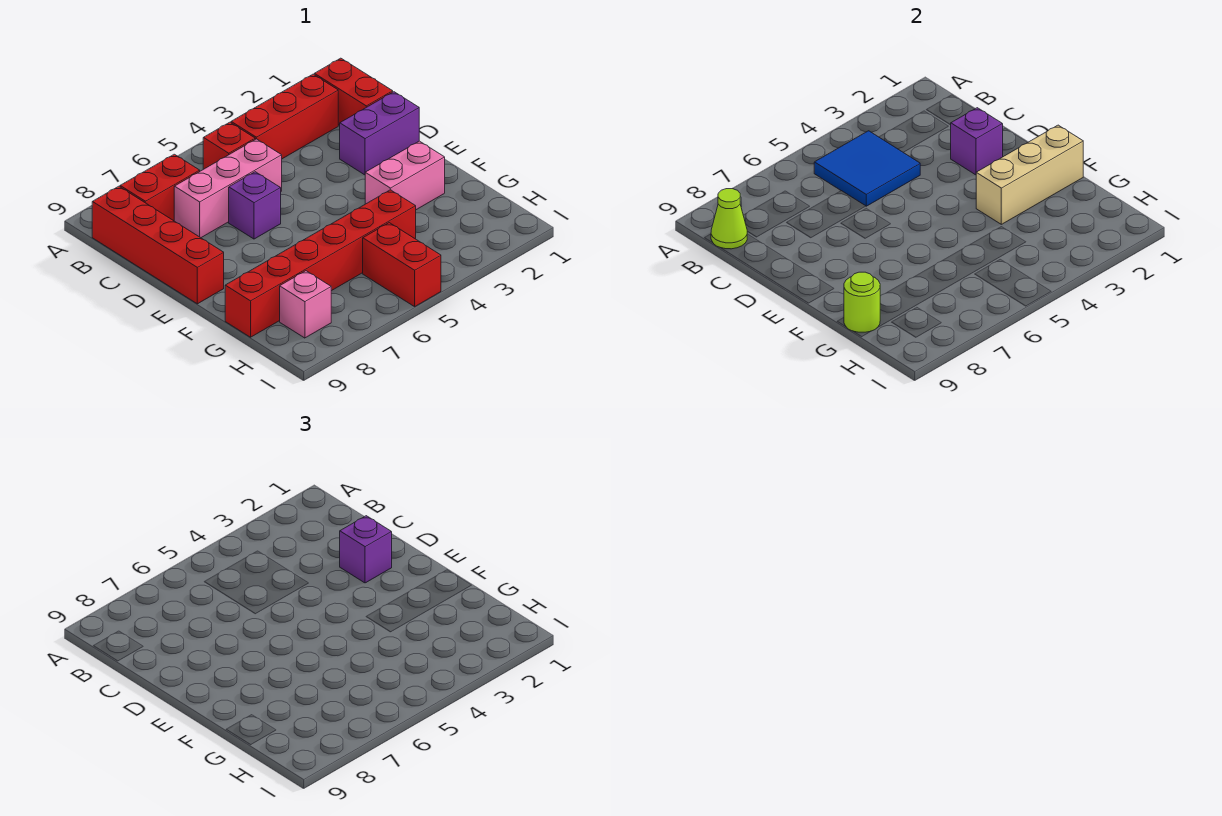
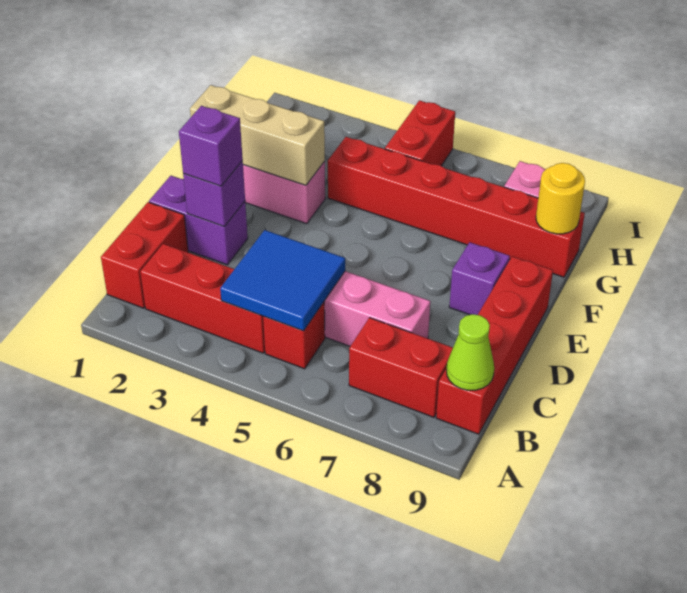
purple 1x1 brick [229,172,281,239] -> purple 1x1 brick moved to [449,242,510,315]
lime 1x1 round brick [844,272,880,332] -> yellow 1x1 round brick [536,163,585,234]

